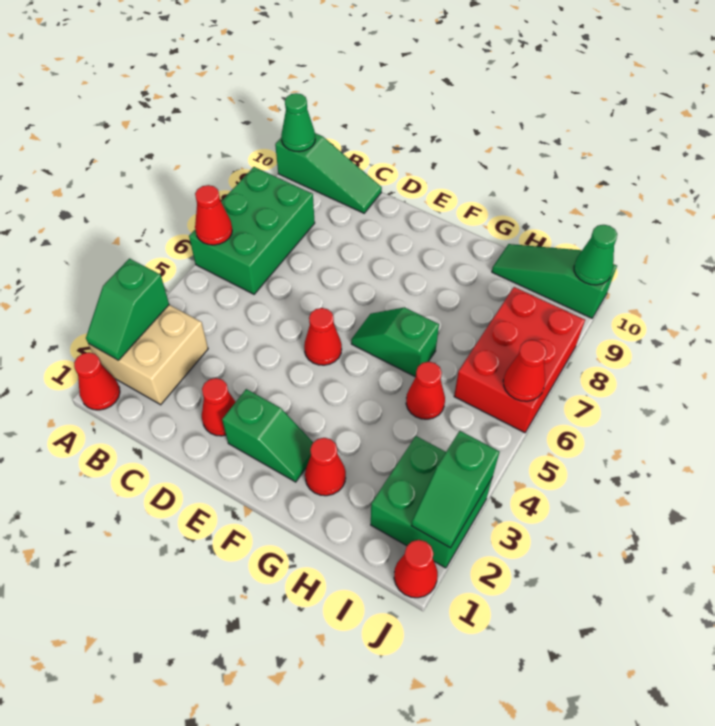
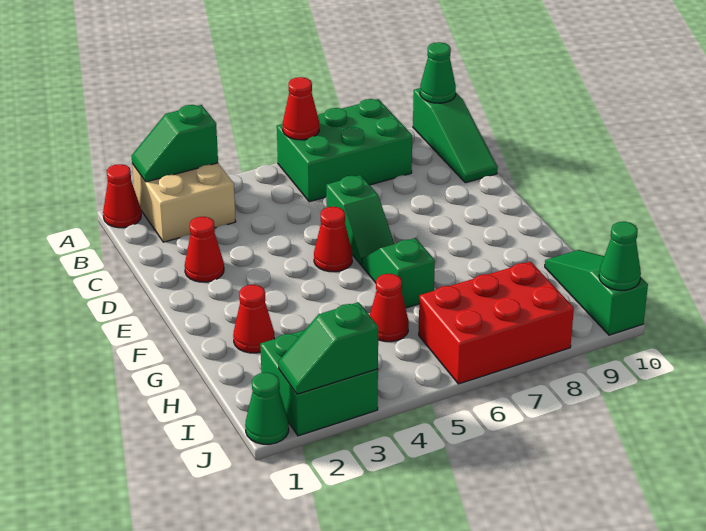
green 1x2 slope [222,389,313,482] -> green 1x2 slope moved to [326,175,394,265]
red 1x1 cone [394,540,438,598] -> green 1x1 cone [245,372,289,444]
red 1x1 cone [503,340,547,401] -> none

